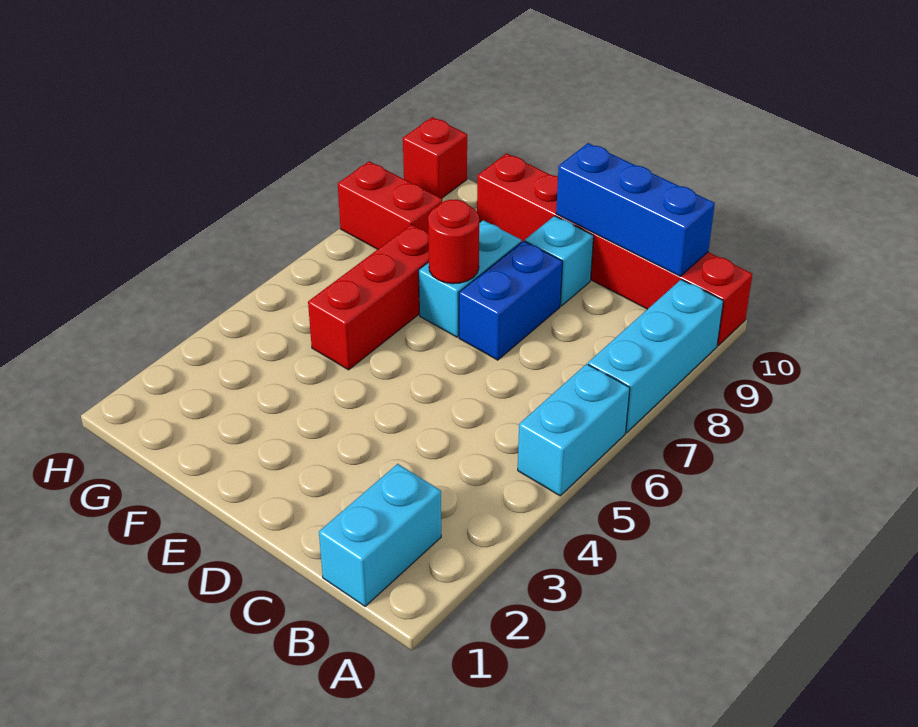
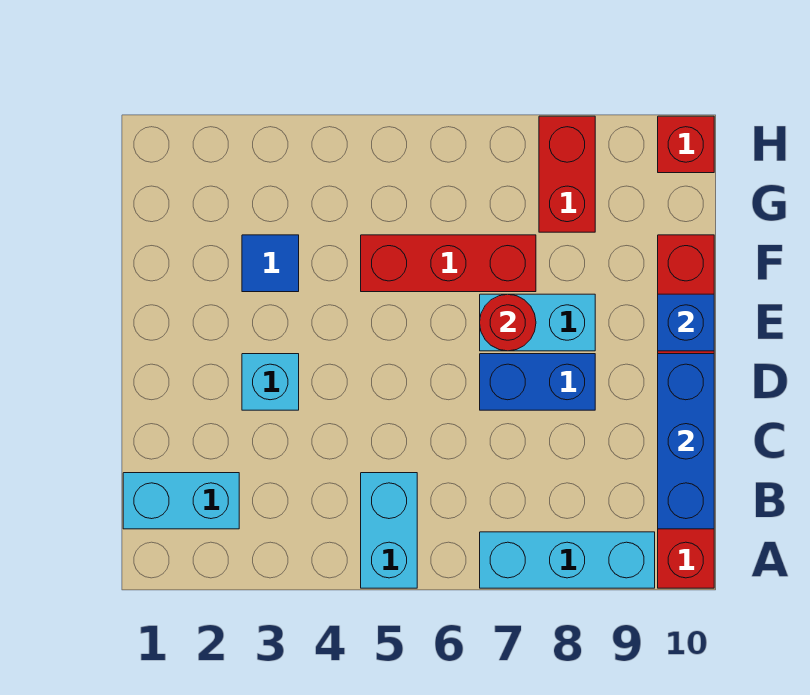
cyan 1x2 brick [518,364,630,496] -> cyan 1x2 brick turned to [361,473,417,588]
cyan 1x1 brick [525,216,594,306] -> cyan 1x1 brick moved to [242,354,299,410]
none -> blue 1x1 brick [658,294,714,351]
none -> blue 1x1 tile [242,235,299,292]

